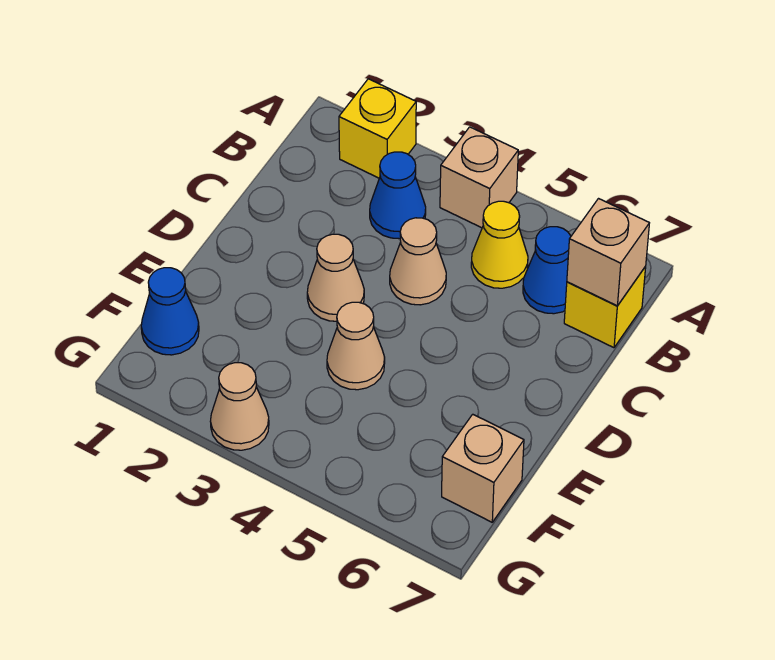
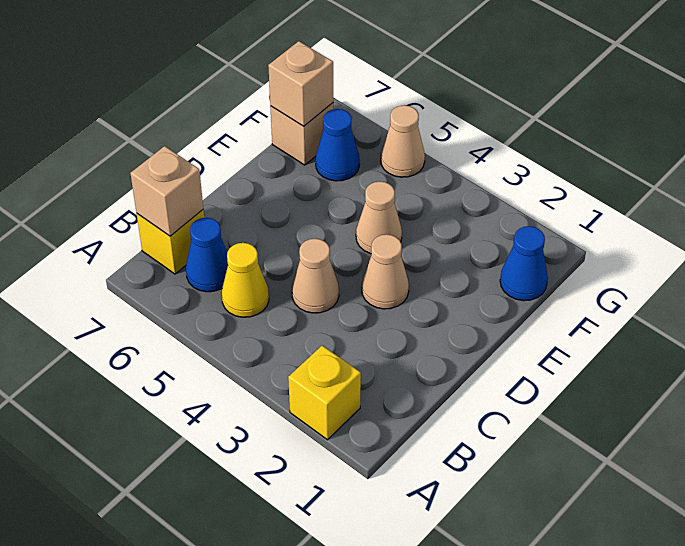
tan 1x1 brick [440,127,518,228] -> tan 1x1 brick moved to [268,41,333,126]
blue 1x1 cone [370,152,426,239] -> blue 1x1 cone moved to [316,109,360,181]
tan 1x1 cone [210,363,269,450] -> tan 1x1 cone moved to [381,105,425,177]

